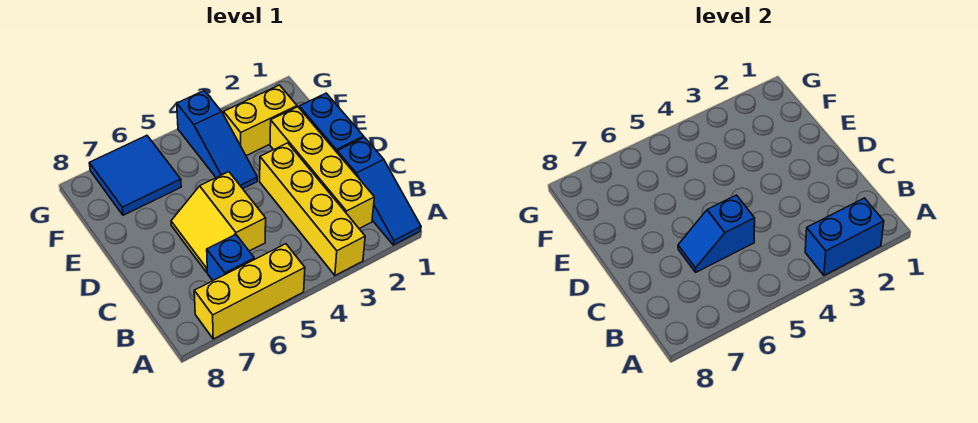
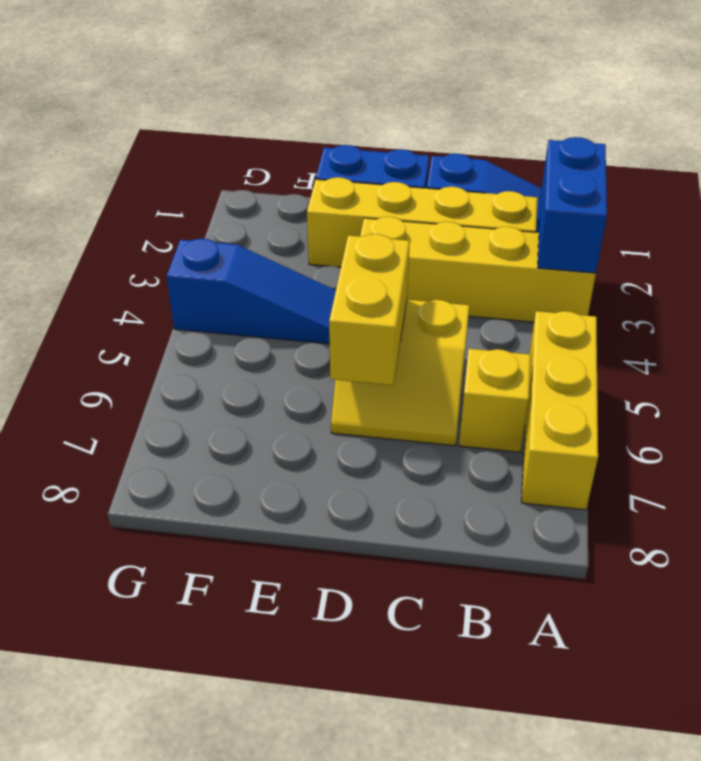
blue 1x1 brick [207,235,254,281] -> yellow 1x1 brick [459,349,531,452]
blue 1x2 slope [678,195,755,272] -> none
yellow 1x2 brick [224,85,297,156] -> yellow 1x2 brick moved to [329,234,410,385]
blue 2x2 tile [89,136,181,215] -> none

